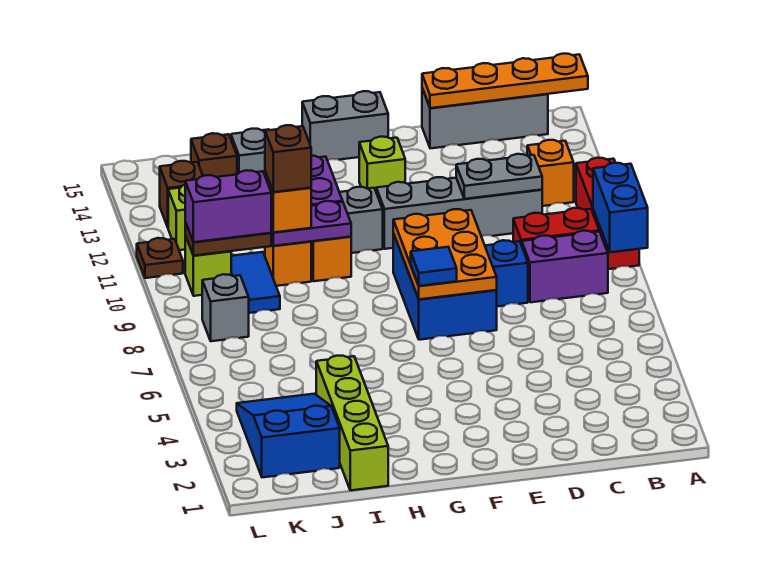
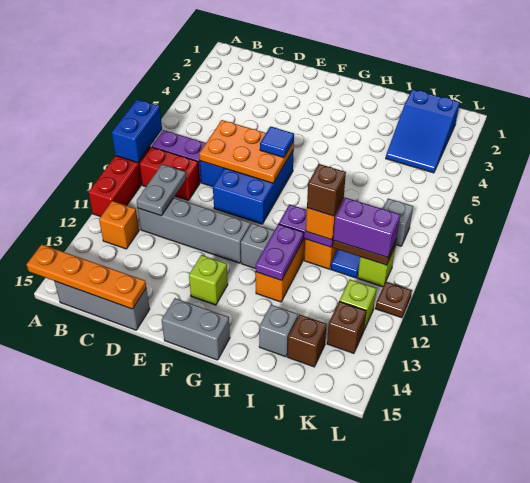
grey 1x2 plate [456,154,542,199] -> grey 1x2 plate turned to [137,164,186,216]
orange 2x3 plate [393,209,497,299] -> orange 2x3 plate turned to [199,120,294,183]
lime 1x4 brick [316,356,388,490] -> none

